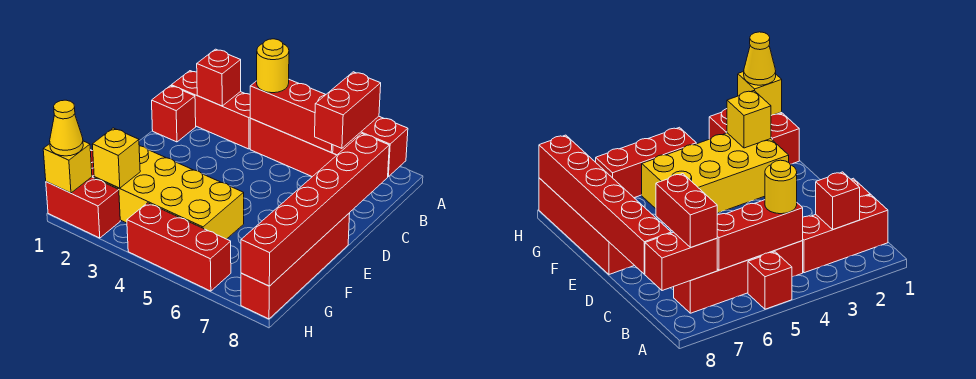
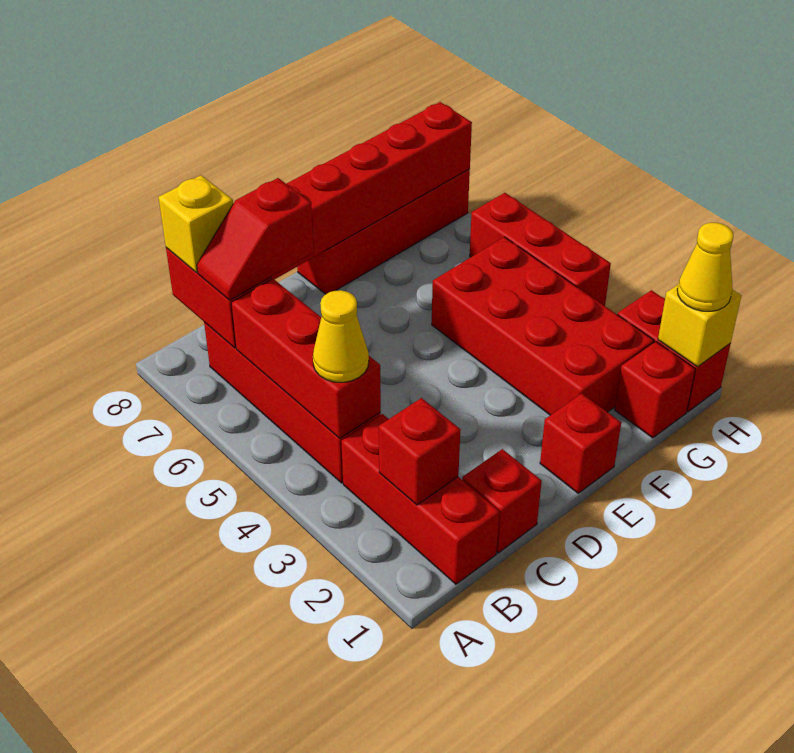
red 1x1 brick [748,252,792,309] -> red 1x1 brick moved to [540,393,621,493]
yellow 1x1 round brick [257,39,289,93] -> yellow 1x1 cone [313,290,369,382]
red 1x2 brick [315,72,381,148] -> red 1x2 slope [197,178,314,300]
yellow 2x4 brick [94,146,244,239] -> red 2x4 brick [432,237,654,415]
yellow 1x1 brick [92,128,140,188] -> yellow 1x1 brick moved to [158,175,233,272]

